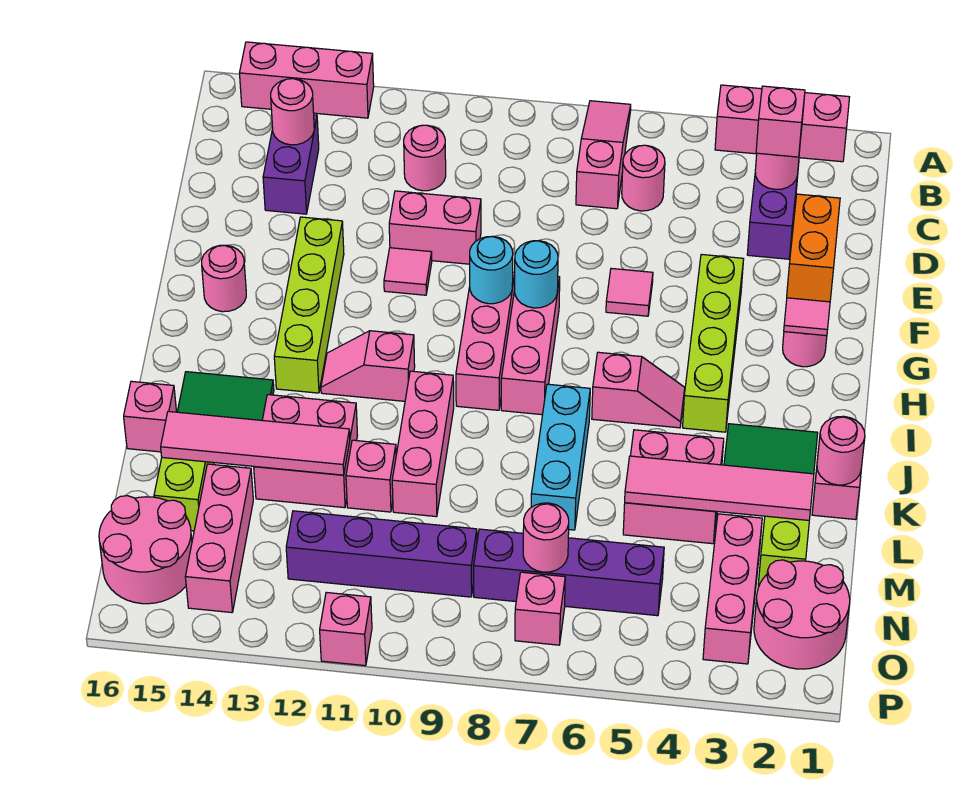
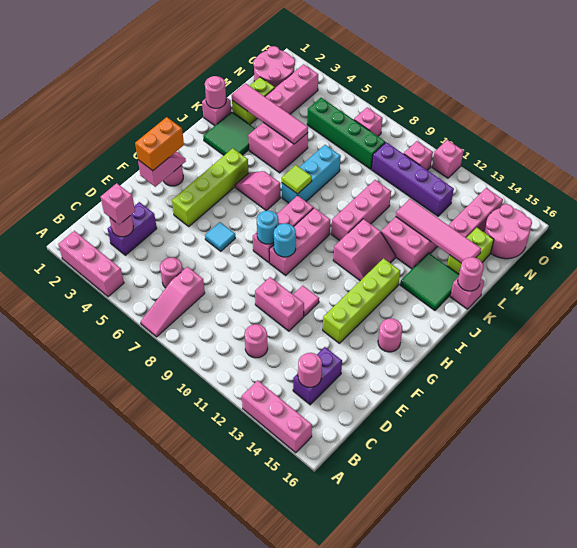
pink 1x1 tile [606,268,653,316] -> cyan 1x1 tile [205,222,235,251]
pink 1x2 slope [321,331,415,401] -> pink 2x2 slope [333,219,396,281]
none -> lime 1x1 tile [282,165,312,194]
pink 1x1 brick [346,440,396,512] -> pink 1x1 brick moved to [404,141,433,170]
purple 1x4 brick [474,529,664,616] -> green 1x4 brick [307,98,385,169]
pink 1x1 round brick [523,503,569,572] -> pink 1x1 round brick moved to [458,257,484,291]

